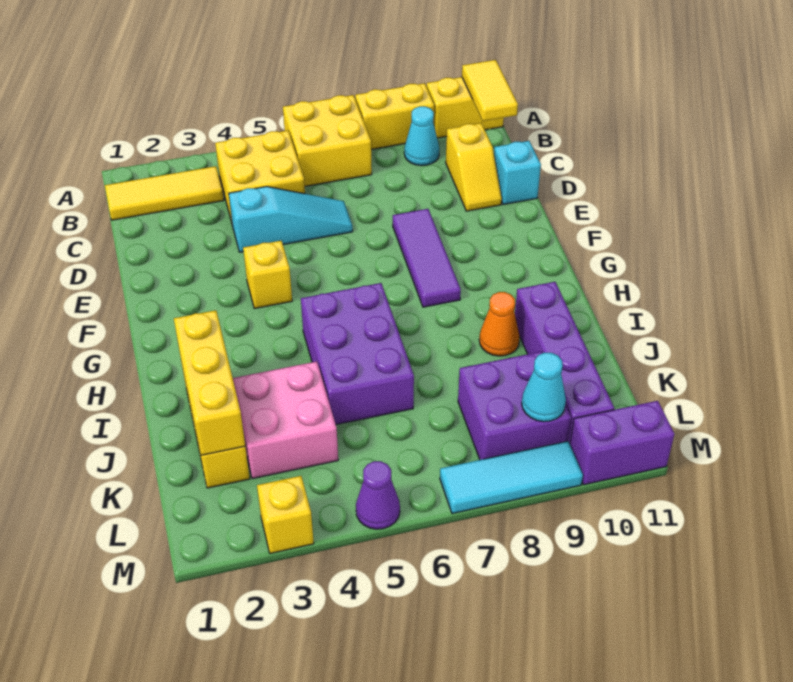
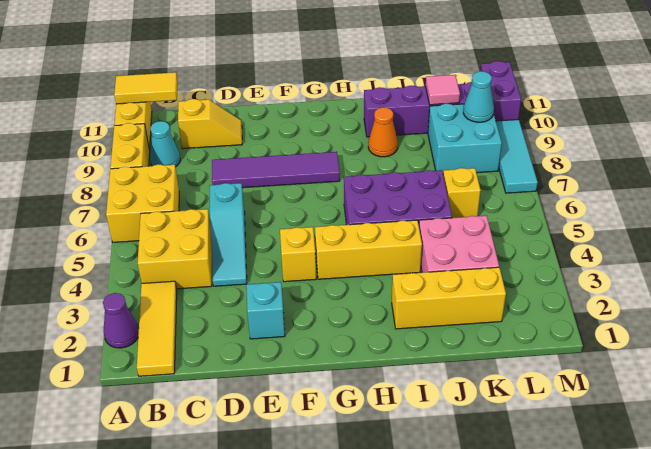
cyan 1x3 slope [229,187,353,252] -> cyan 1x3 slope turned to [210,183,247,286]
cyan 1x1 brick [494,141,541,205] -> cyan 1x1 brick moved to [246,282,285,339]
purple 1x3 tile [393,209,461,307] -> purple 1x4 tile [212,152,340,188]
yellow 1x3 brick [174,310,245,456] -> yellow 1x3 brick moved to [315,220,422,279]
purple 2x2 brick [458,352,571,460] -> cyan 2x2 brick [428,104,502,173]
none -> pink 1x1 tile [426,75,460,105]
yellow 1x1 brick [257,476,314,553] -> yellow 1x1 brick moved to [443,168,481,218]
purple 1x1 cone [356,461,400,529] -> purple 1x1 cone moved to [103,293,139,348]

